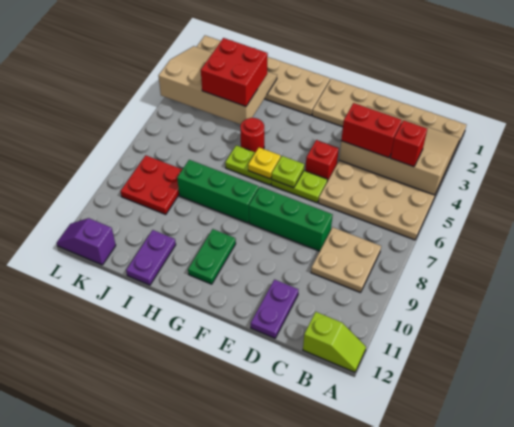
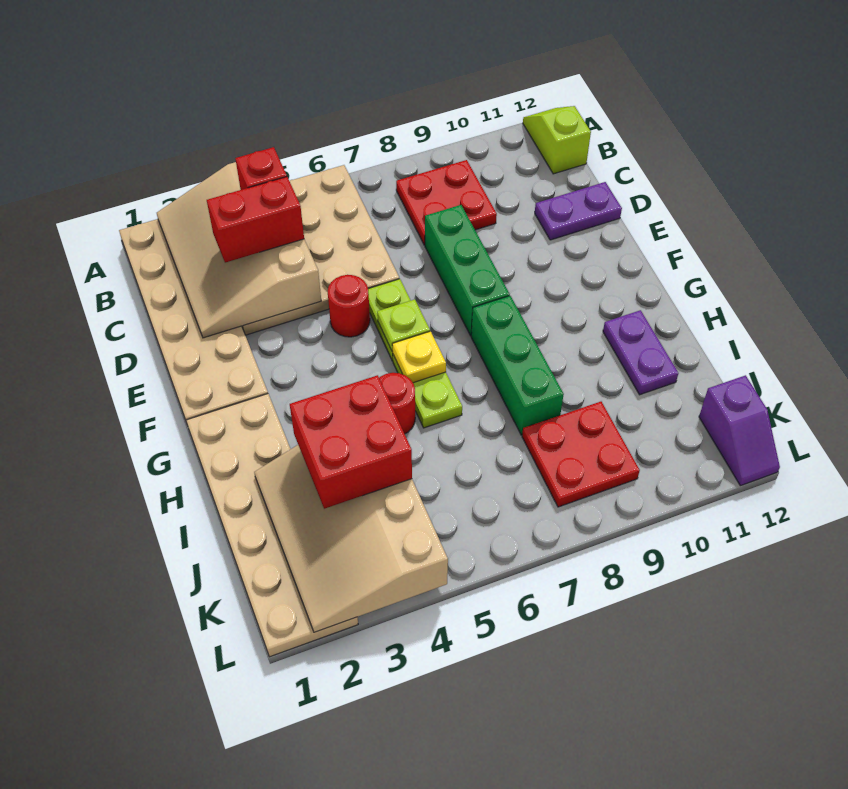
tan 2x2 plate [311,227,381,293] -> red 2x2 plate [396,160,497,245]
red 1x2 brick [341,103,402,158] -> red 1x2 brick turned to [207,177,304,263]
red 1x1 brick [305,140,339,181] -> red 1x1 round brick [328,275,370,337]
green 1x2 plate [188,229,236,284] -> none
purple 1x2 plate [126,230,176,285] -> purple 1x2 plate turned to [603,310,678,395]

